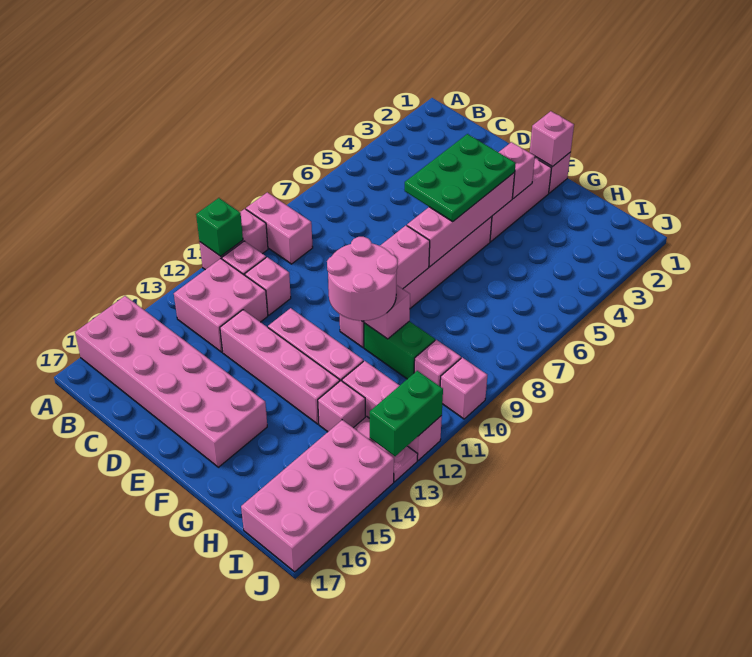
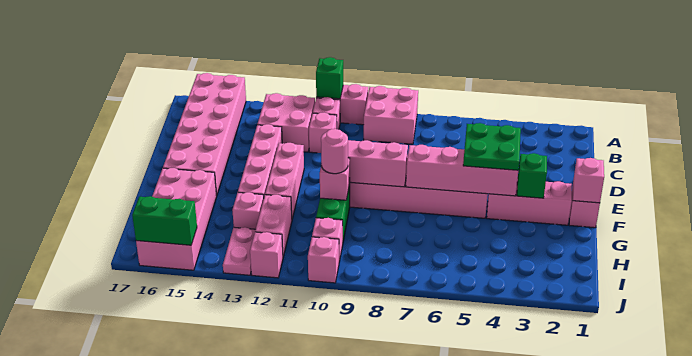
pink 1x2 brick [246,192,313,264] -> pink 2x2 brick [364,86,418,144]
green 2x3 plate [405,134,516,221] -> green 2x2 plate [463,123,521,170]
pink 1x1 brick [498,142,535,199] -> green 1x1 brick [517,153,547,198]
pink 2x2 round brick [327,237,398,321] -> pink 1x1 round brick [321,129,348,174]
pink 2x4 brick [241,420,394,572] -> pink 2x4 brick turned to [136,168,217,270]
green 1x2 brick [370,371,443,456] -> green 1x2 brick moved to [132,196,197,245]

